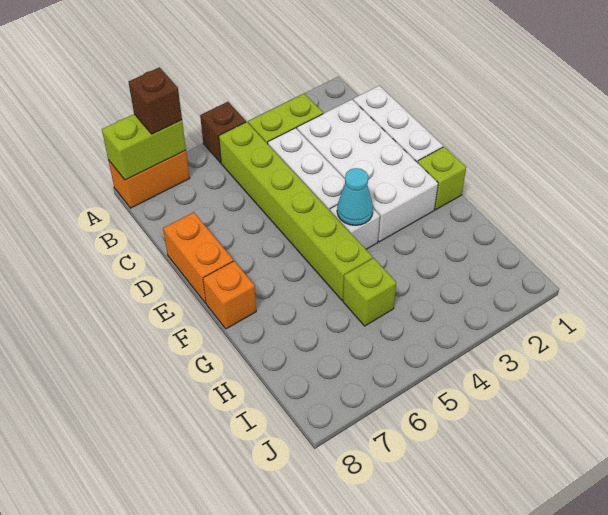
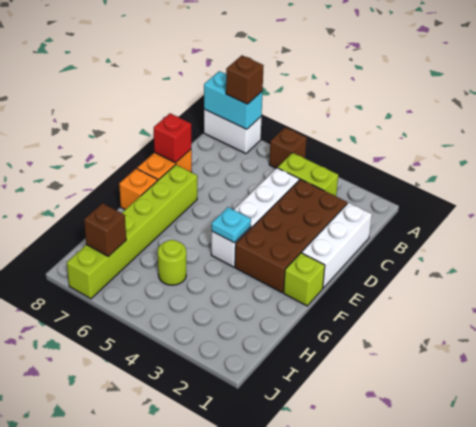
orange 1x2 brick [108,150,190,208] -> white 1x2 brick [204,109,262,154]
lime 1x2 brick [102,114,186,180] -> cyan 1x2 brick [204,71,263,129]
lime 1x6 brick [219,122,373,300] -> lime 1x6 brick moved to [67,165,197,299]
white 2x4 brick [297,99,438,242] -> brown 2x4 brick [235,179,347,293]
none -> red 1x1 brick [154,113,191,163]
cyan 1x1 cone [337,168,373,225] -> cyan 1x1 plate [212,207,251,243]
lime 1x1 brick [343,258,396,326] -> lime 1x1 round brick [158,240,186,285]
none -> brown 1x1 brick [84,203,126,257]

